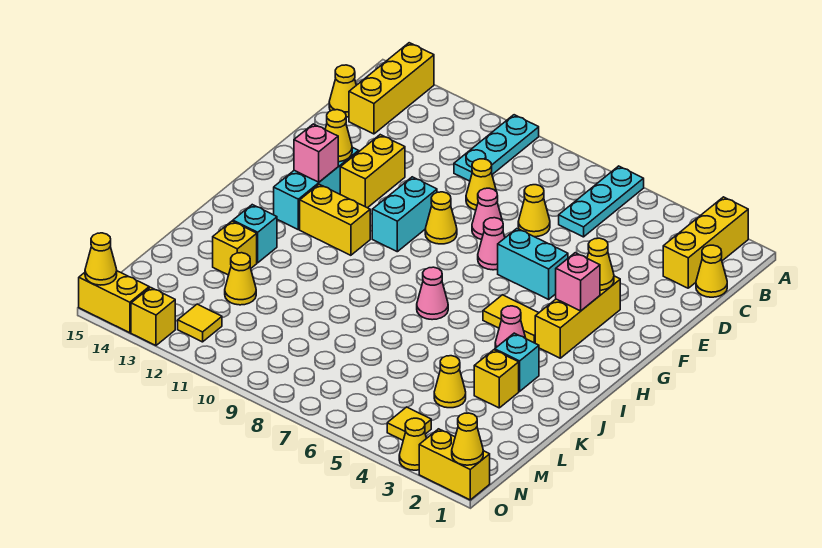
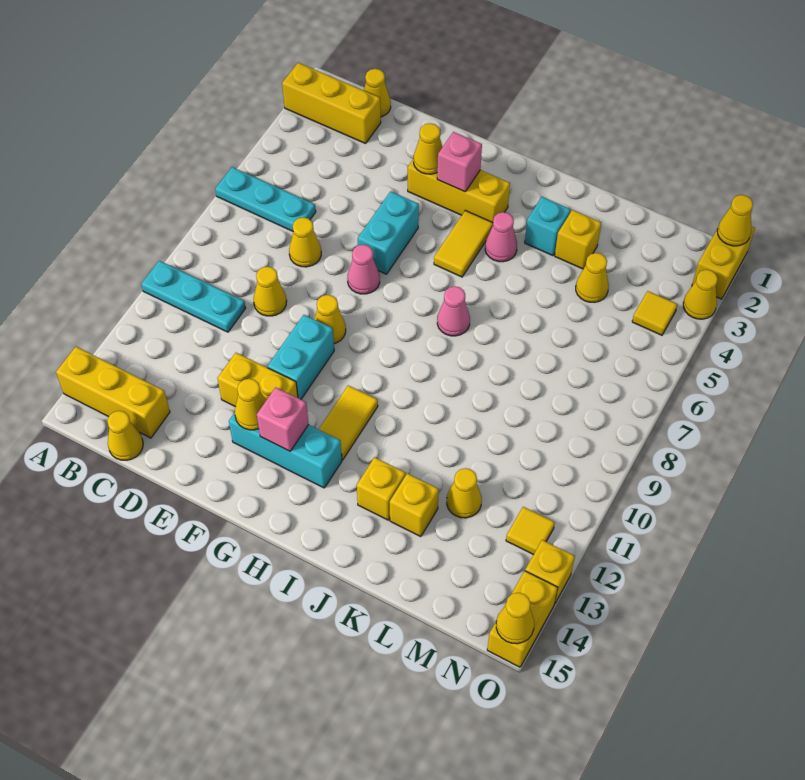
pink 1x1 cone [472,188,502,240] -> none
cyan 1x2 brick [372,177,437,252] -> cyan 1x2 brick turned to [267,315,334,399]
yellow 1x2 brick [300,184,370,255] -> yellow 1x2 tile [319,385,378,460]
cyan 1x1 brick [233,205,277,263] -> yellow 1x1 brick [357,457,406,520]

